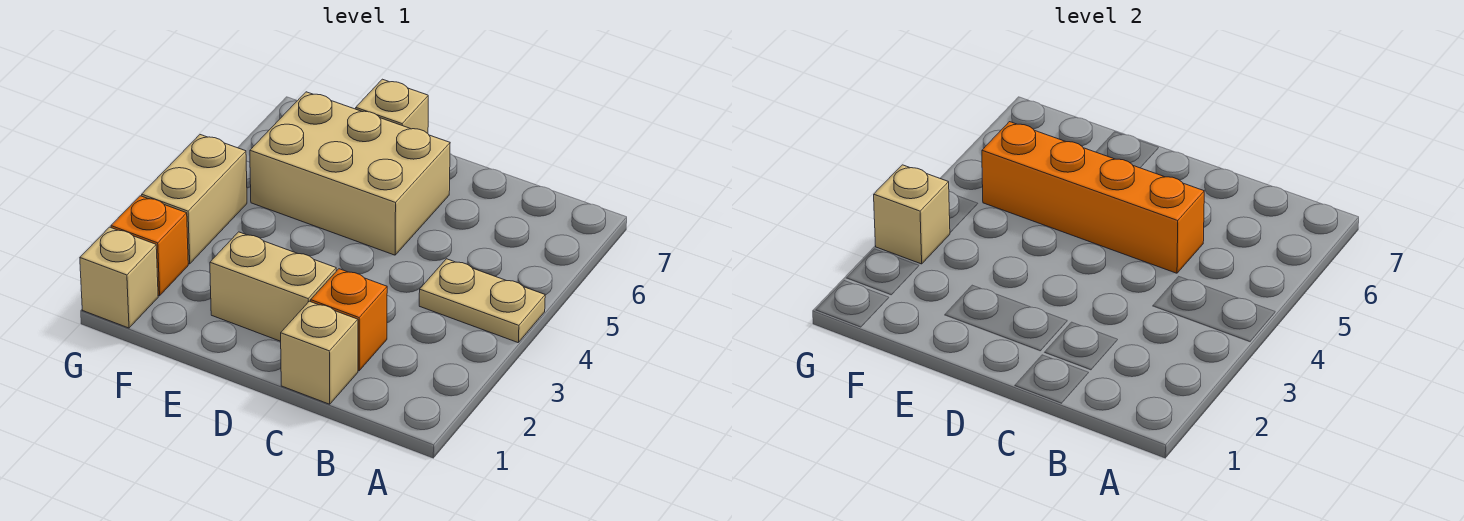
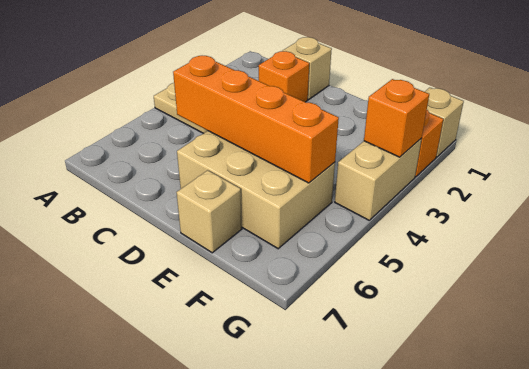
tan 1x2 brick [210,232,336,341] -> none
tan 1x1 brick [874,165,950,264] -> orange 1x1 brick [364,79,429,157]

